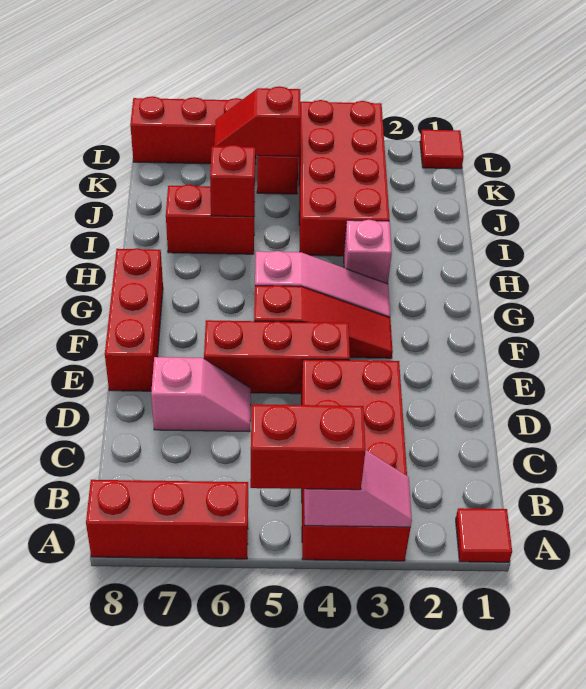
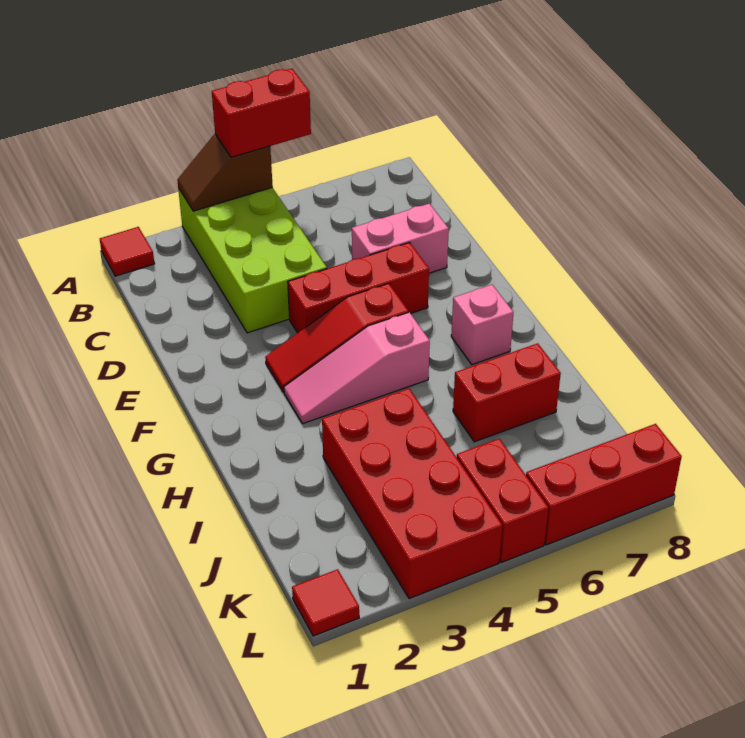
red 2x4 brick [301,359,411,561] -> lime 2x4 brick [178,188,327,333]
pink 1x2 slope [304,450,412,527] -> brown 1x2 slope [177,134,273,211]
red 1x3 brick [86,480,248,559] -> none
pink 1x2 slope [151,357,251,432] -> pink 1x2 brick [352,203,449,273]
red 1x3 brick [105,248,163,391] -> none
pink 1x1 brick [344,220,392,284] -> pink 1x1 brick moved to [451,285,514,364]
red 1x1 brick [210,145,255,217] -> none
red 1x2 slope [214,86,301,156] -> none

